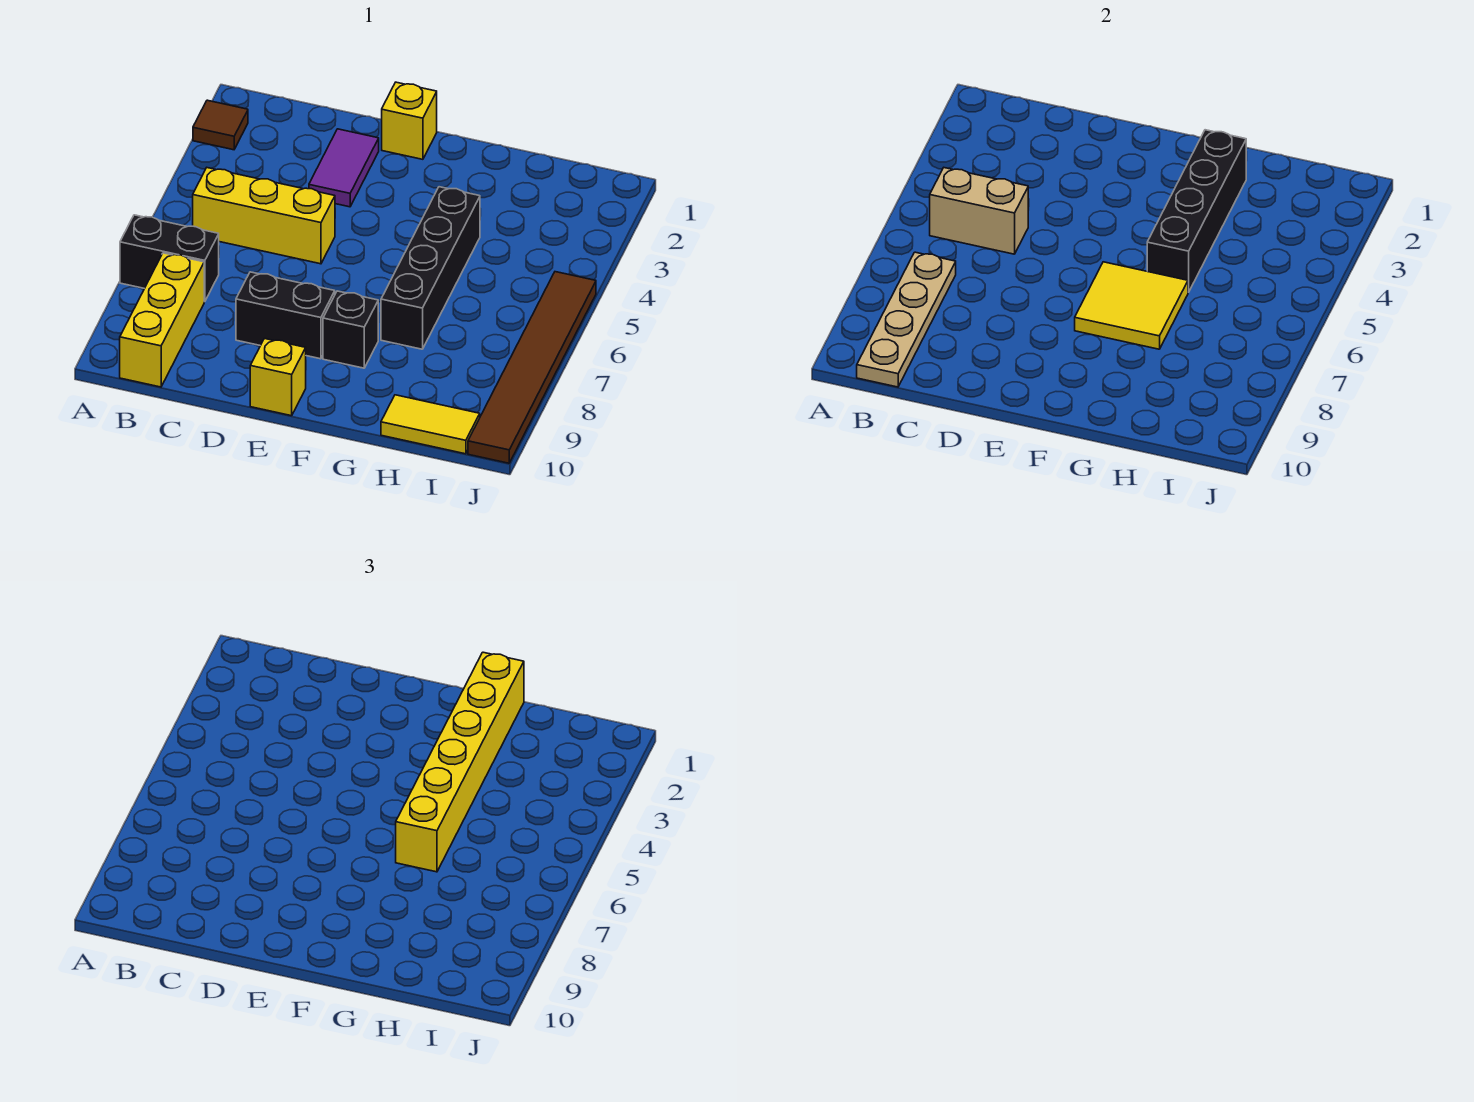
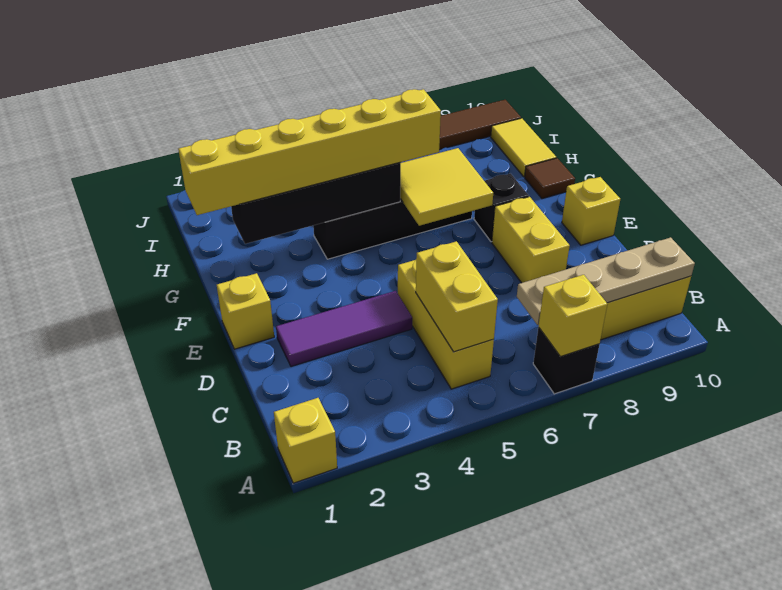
none -> yellow 1x1 brick [274,398,337,483]
brown 1x1 tile [193,100,248,150] -> brown 1x1 tile moved to [525,158,575,199]
black 1x2 brick [120,215,219,302] -> black 1x1 brick [533,327,600,394]
none -> yellow 1x1 brick [538,275,607,357]
tan 1x2 brick [930,168,1028,254] -> yellow 1x2 brick [416,241,498,352]
purple 1x2 tile [309,129,379,207] -> purple 1x3 tile [276,291,412,367]
black 1x2 brick [236,272,335,359] -> yellow 1x2 brick [492,197,570,283]

